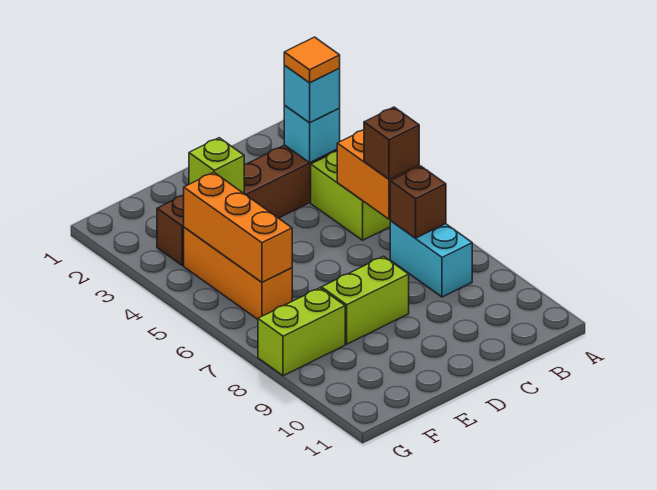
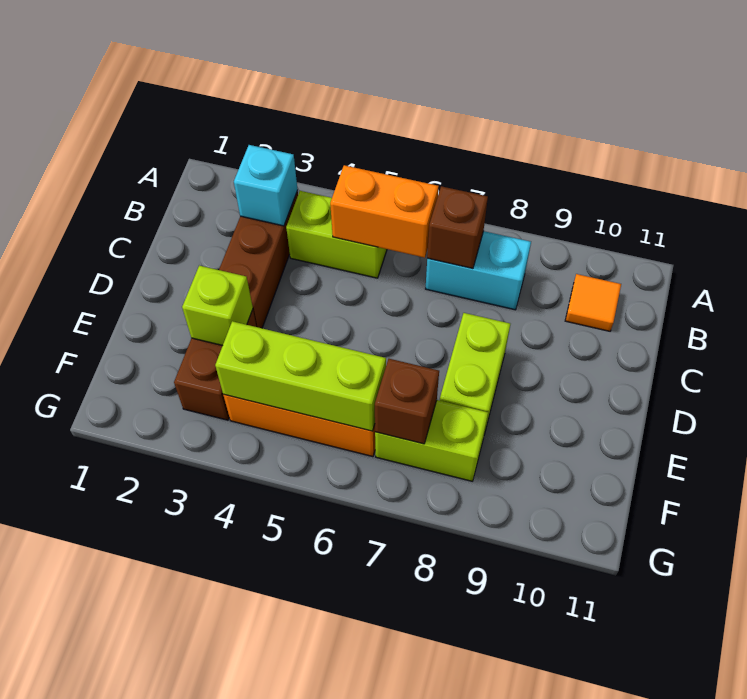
cyan 1x1 brick [284,66,340,123] -> none
orange 1x1 tile [284,37,340,83] -> orange 1x1 tile moved to [565,274,621,331]
brown 1x1 brick [364,107,419,179] -> brown 1x1 brick moved to [375,359,439,444]
orange 1x3 brick [184,172,292,282] -> lime 1x3 brick [215,321,386,431]
lime 1x2 brick [258,288,345,376] -> lime 1x2 brick turned to [375,400,488,481]

